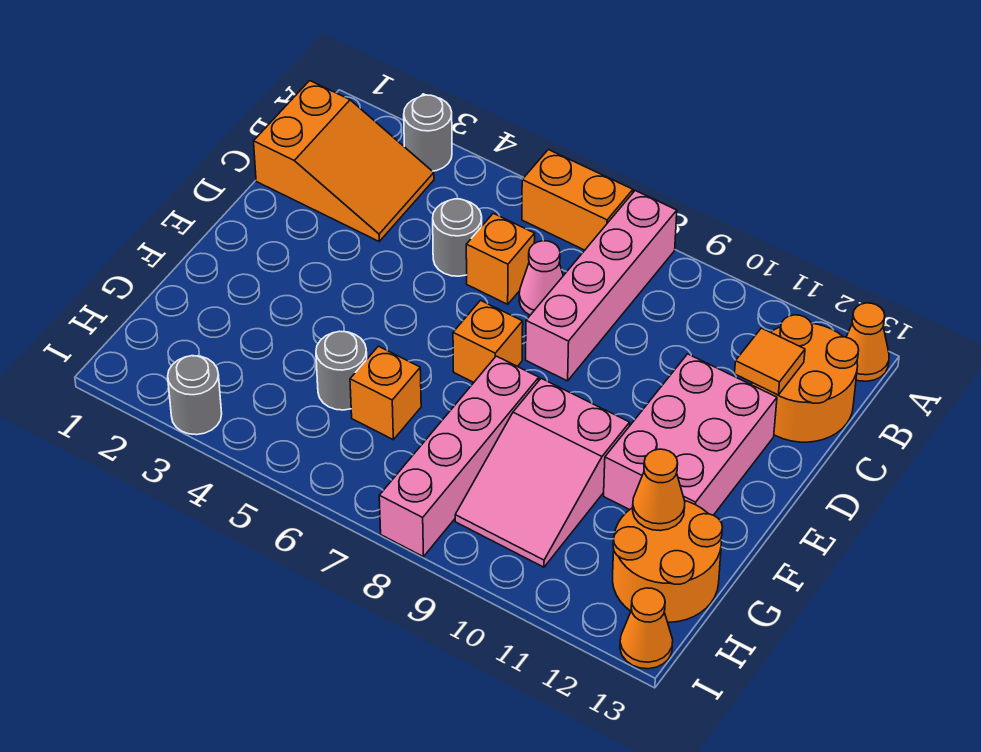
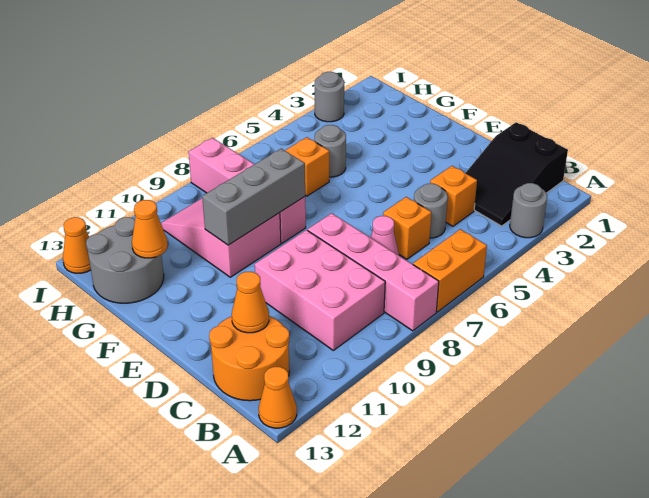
orange 2x3 slope [254,81,434,241] -> black 2x3 slope [466,122,568,226]
orange 1x1 tile [735,328,805,395] -> orange 1x1 cone [232,272,269,333]
pink 2x3 brick [604,354,777,515] -> pink 2x3 brick moved to [255,230,385,350]
orange 1x1 brick [453,300,523,382] -> orange 1x1 brick moved to [430,166,477,226]
none -> grey 1x3 brick [202,149,305,245]
orange 2x2 round brick [613,501,722,622] -> grey 2x2 round brick [86,217,164,303]

